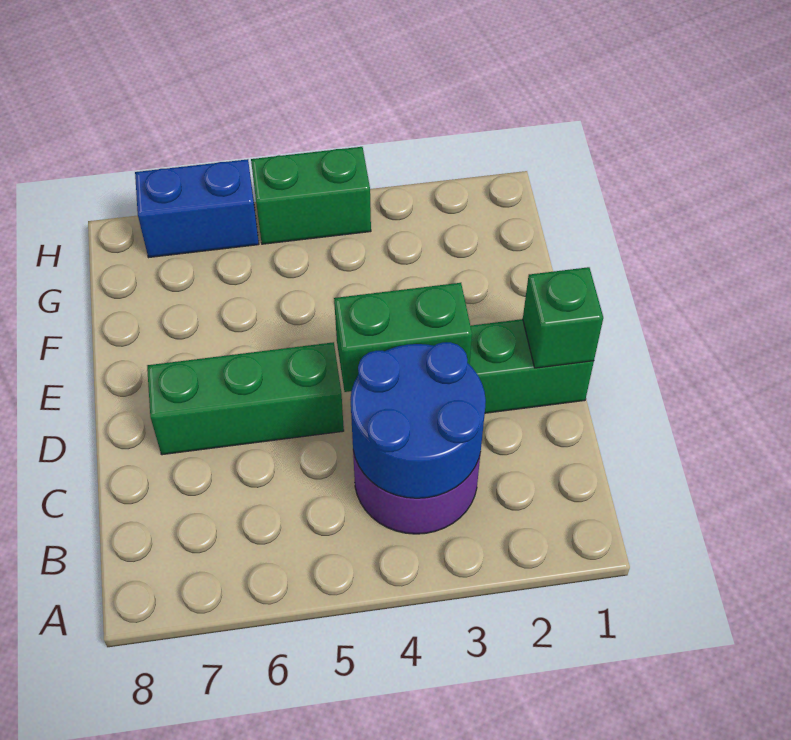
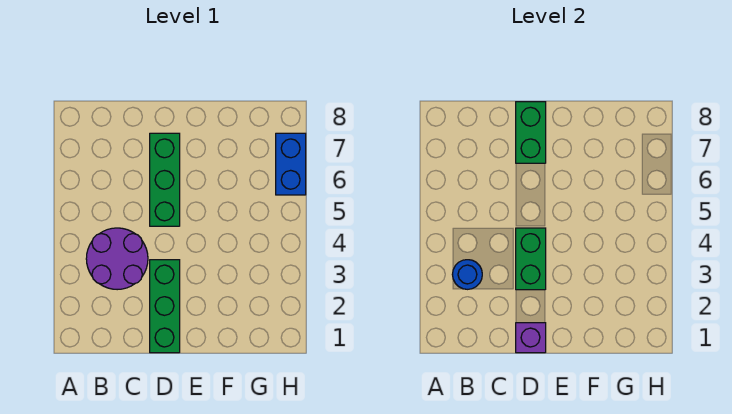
blue 2x2 round brick [350,342,486,498] -> blue 1x1 round brick [452,260,482,289]
green 1x1 brick [523,267,603,368] -> purple 1x1 brick [516,323,546,353]
green 1x2 brick [251,147,371,244] -> green 1x2 brick moved to [516,102,546,163]

